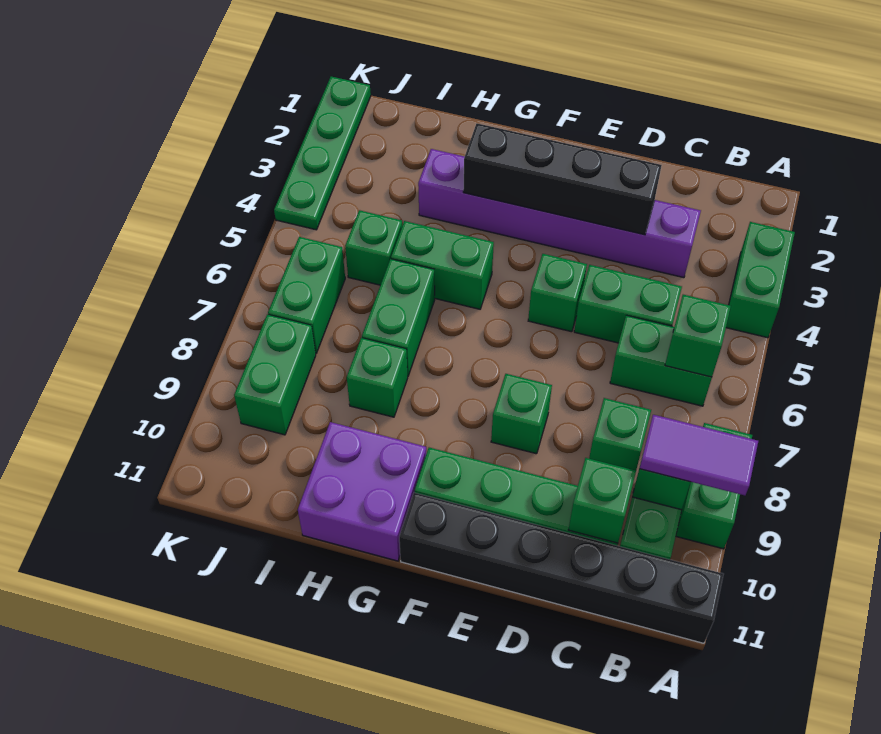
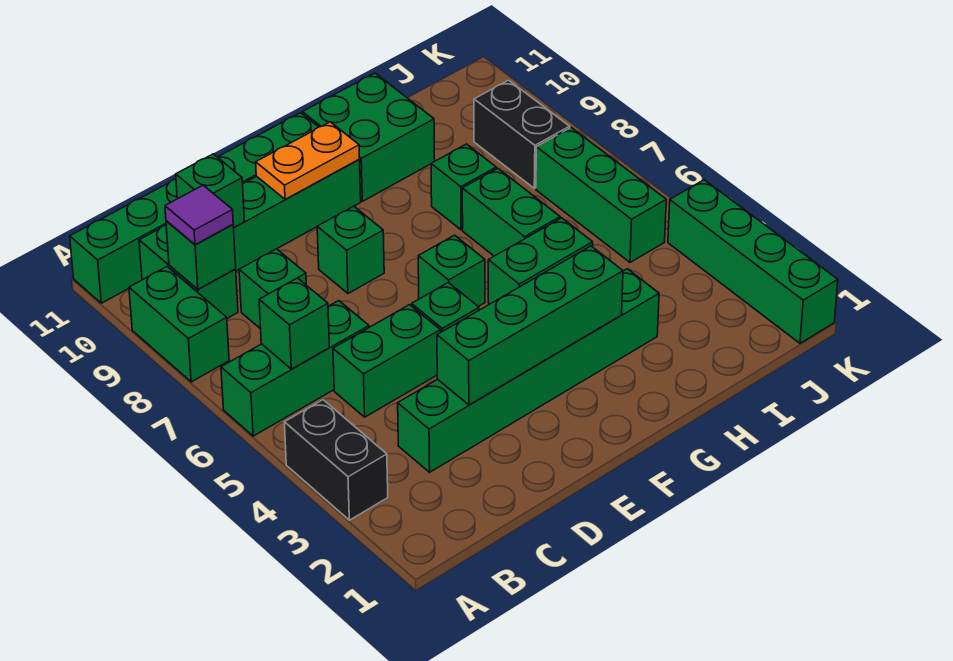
green 1x2 brick [726,222,795,338] -> black 1x2 brick [284,400,388,520]
purple 1x2 tile [640,415,758,495] -> purple 1x1 tile [165,185,233,245]
black 1x6 brick [399,493,724,643] -> green 1x6 brick [70,113,318,303]
green 1x2 brick [610,315,712,406] -> green 1x3 brick [221,301,369,436]
purple 1x6 brick [418,149,701,278] -> green 1x6 brick [398,269,659,472]
black 1x4 brick [463,123,662,235] -> green 1x4 brick [437,246,623,405]
none -> orange 1x2 plate [256,122,360,199]
purple 2x2 brick [298,422,426,561] -> green 2x2 brick [302,73,435,201]
green 1x1 brick [345,210,402,285] -> green 1x1 brick moved to [418,235,485,306]
green 1x2 brick [268,237,345,353] -> green 1x3 brick [536,128,666,262]
green 1x2 brick [234,314,316,435] -> black 1x2 brick [474,80,570,188]
green 1x4 plate [274,76,371,230] -> green 1x4 brick [668,180,838,343]

